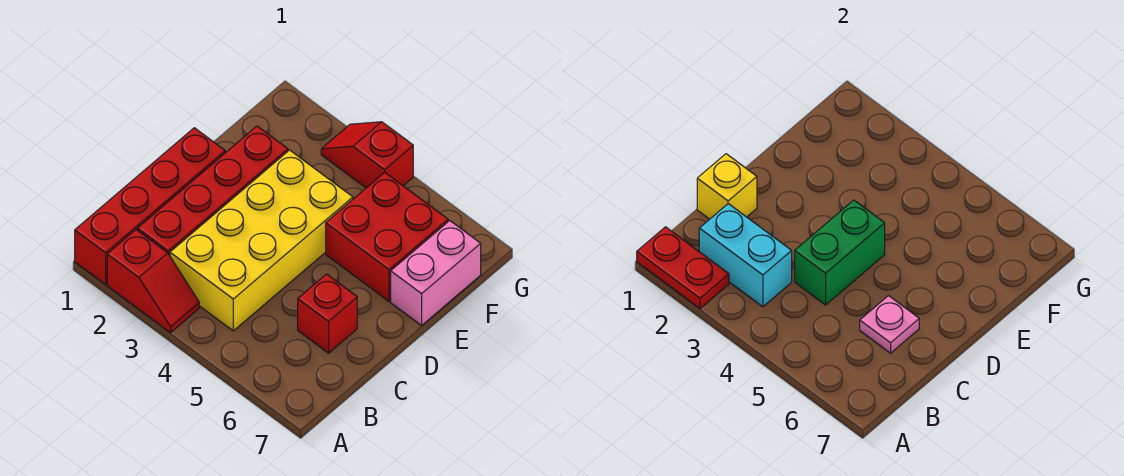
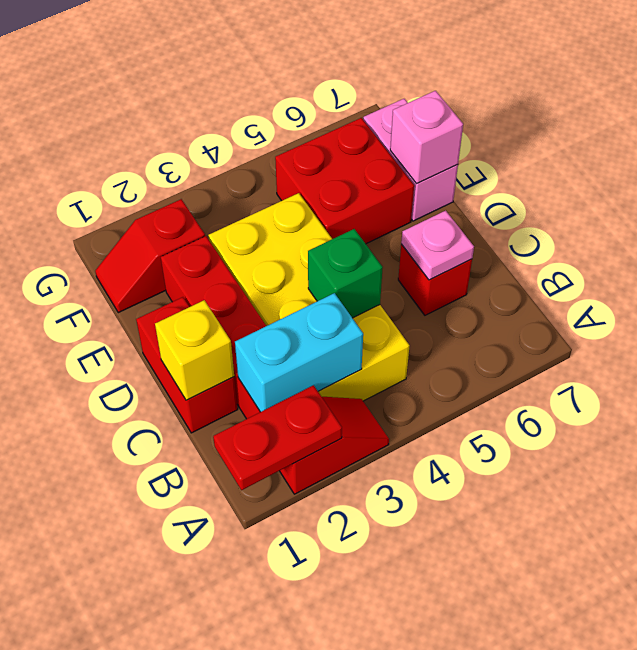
red 1x4 brick [75,128,225,284] -> red 1x2 brick [136,297,238,433]
green 1x2 brick [795,200,885,305] -> green 1x1 brick [308,229,383,318]
none -> pink 1x1 brick [390,91,463,184]
red 1x2 slope [321,122,413,188] -> red 1x2 slope moved to [95,199,205,313]

